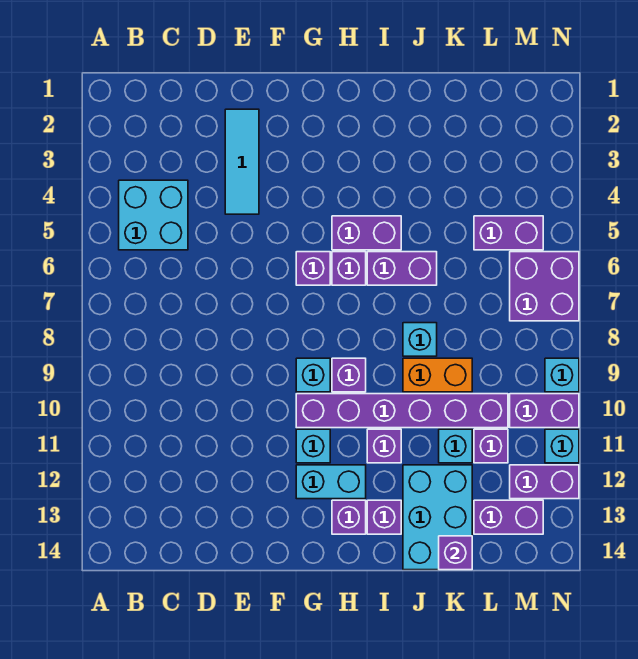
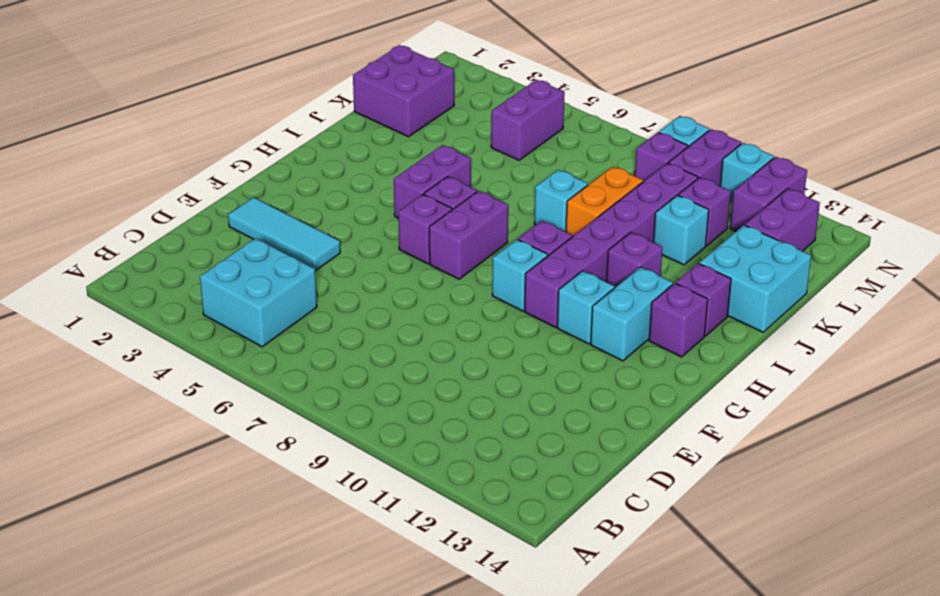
purple 1x2 brick [367,252,437,285] -> purple 1x2 brick moved to [429,191,508,279]
cyan 2x3 brick [403,465,472,570] -> cyan 2x2 brick [699,225,811,332]
purple 1x1 brick [439,536,472,570] -> purple 1x1 brick moved to [635,132,688,182]
purple 2x2 brick [510,252,579,321] -> purple 2x2 brick moved to [353,45,454,137]

